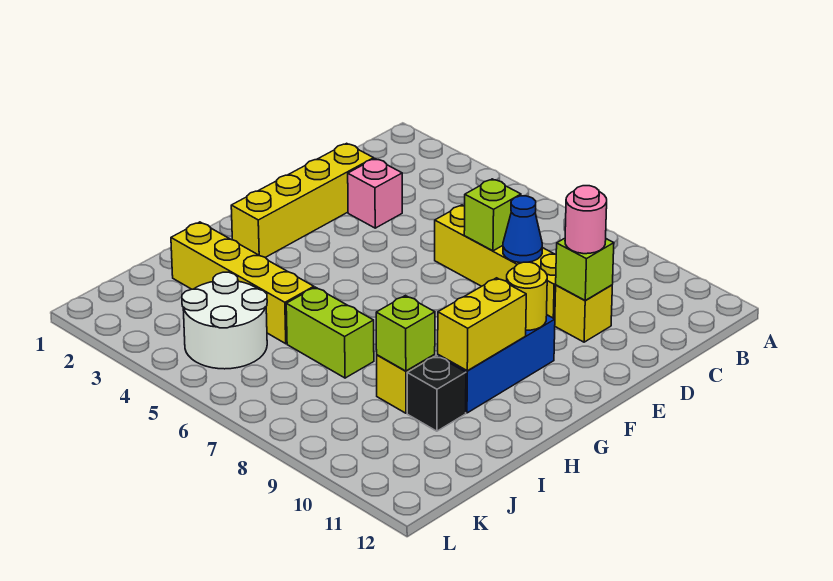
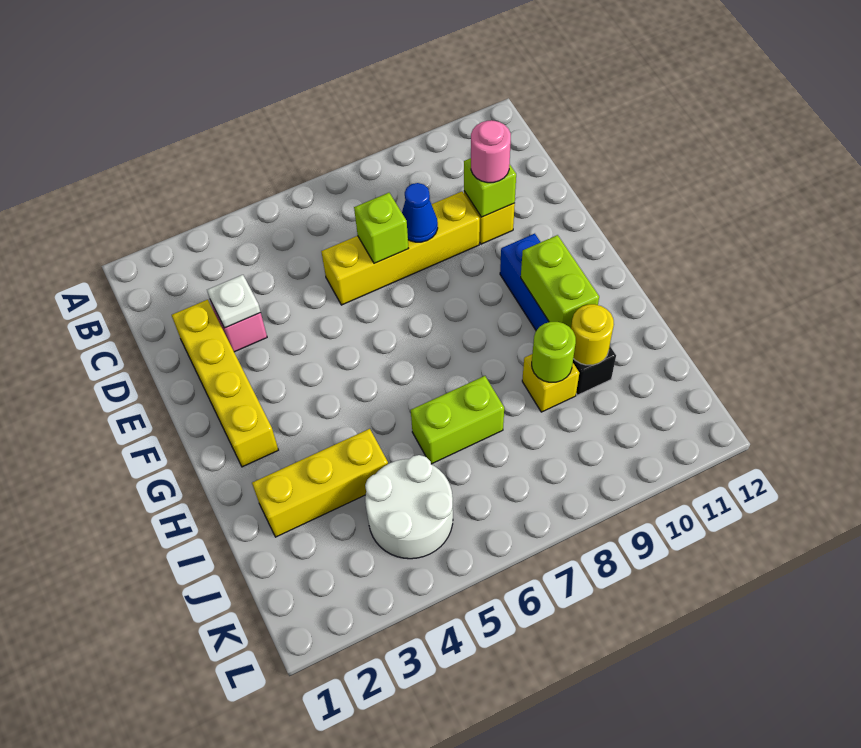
none -> white 1x1 plate [207,275,261,328]
yellow 1x1 round brick [507,262,547,330] -> yellow 1x1 round brick moved to [571,304,614,365]
yellow 1x2 brick [438,278,526,371] -> lime 1x2 brick [521,235,599,328]
yellow 1x4 brick [171,222,314,344] -> yellow 1x3 brick [252,429,388,537]
lime 1x1 brick [376,296,435,371] -> lime 1x1 round brick [532,322,576,382]

